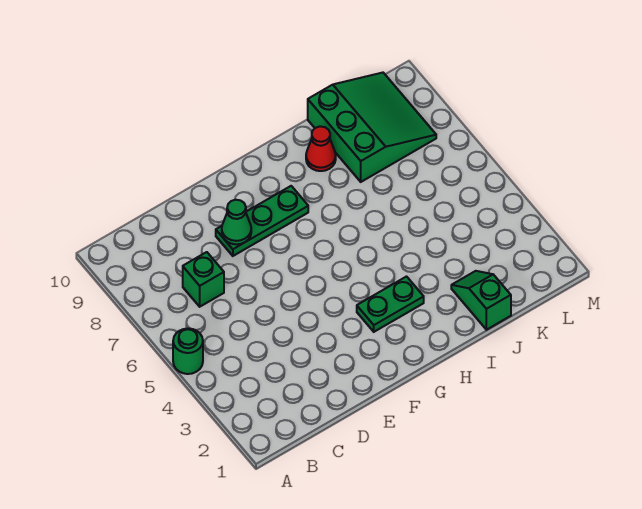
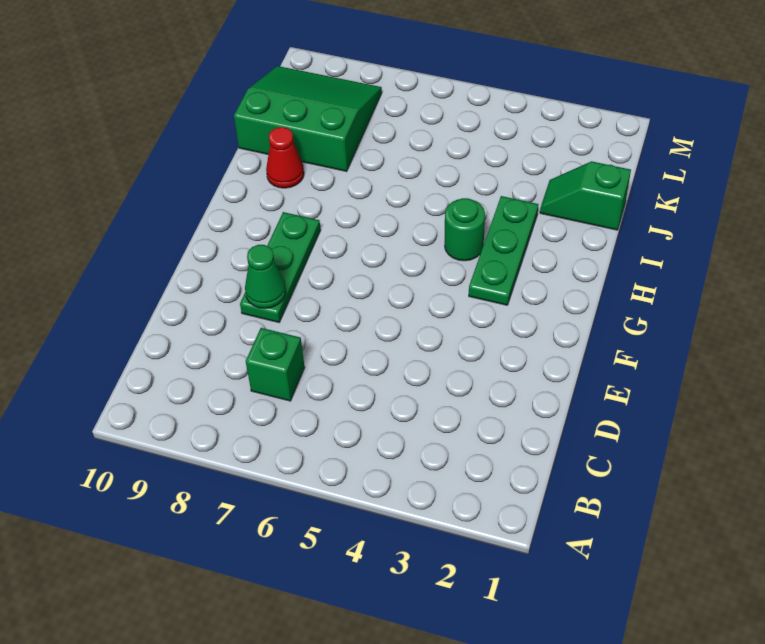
green 1x1 round brick [173,329,203,374] -> green 1x1 round brick moved to [445,198,485,261]
green 1x2 plate [357,277,424,332] -> green 1x3 plate [469,196,538,305]

